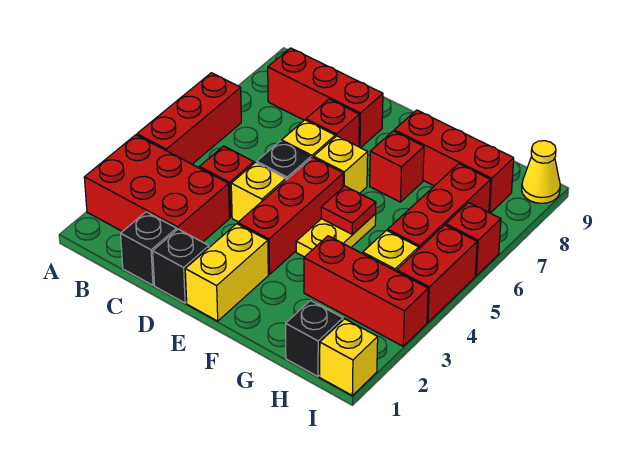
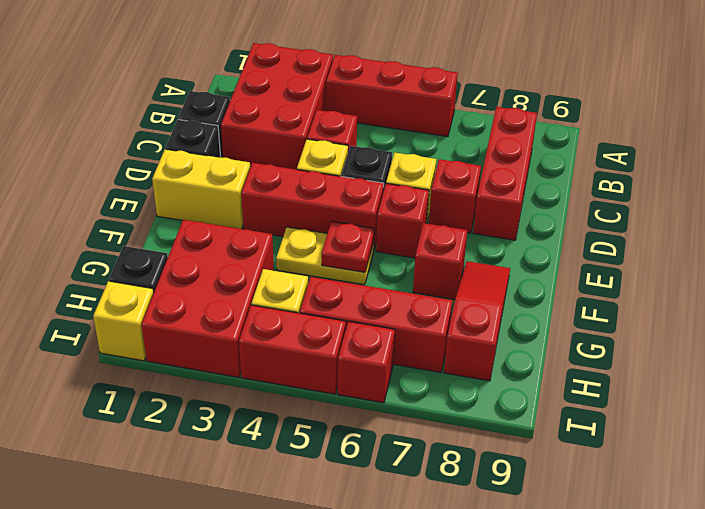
yellow 1x1 brick [314,136,368,193] -> red 1x1 brick [376,183,429,258]
red 1x3 brick [394,110,514,213] -> red 1x3 slope [444,261,510,381]
red 1x3 brick [304,236,428,346] -> red 2x3 brick [141,220,274,377]
yellow 1x1 cone [522,141,560,203] -> none

